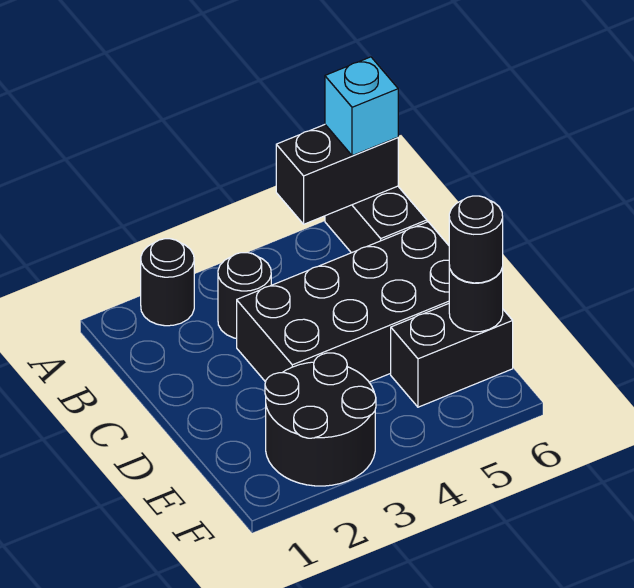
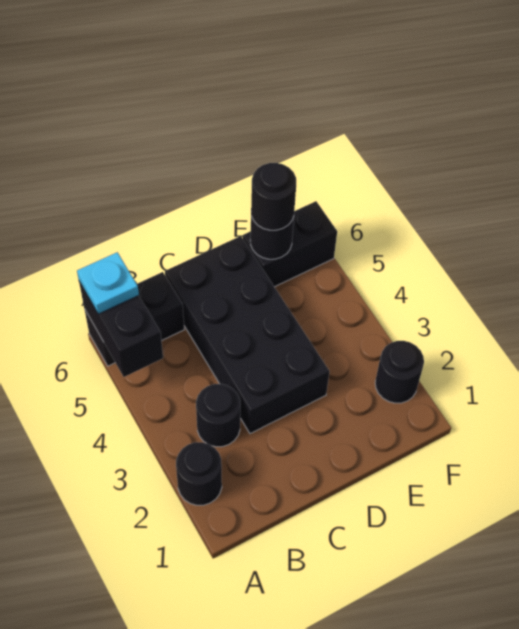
cyan 1x1 brick [325,57,398,156] -> cyan 1x1 plate [77,252,139,314]
black 2x2 round brick [265,353,376,486] -> black 1x1 round brick [375,341,424,403]
black 1x2 brick [391,304,513,407] -> black 1x2 brick turned to [243,201,337,287]

